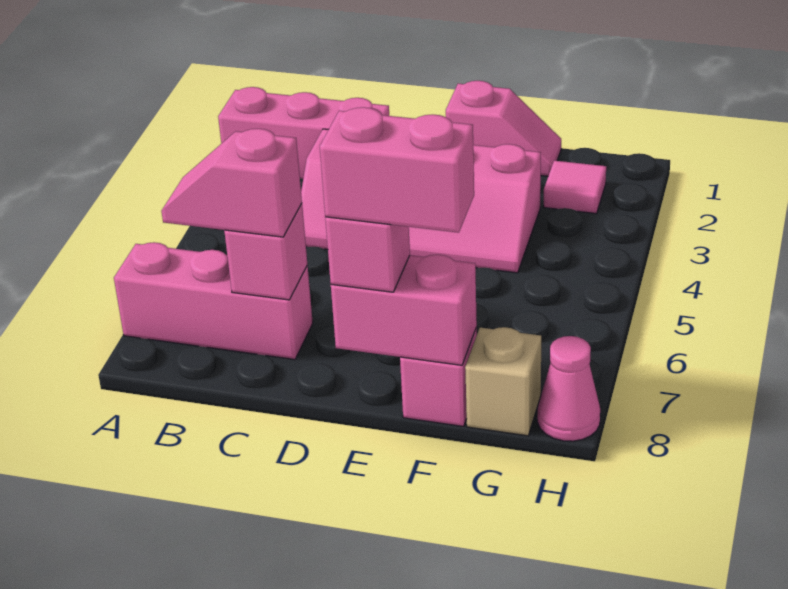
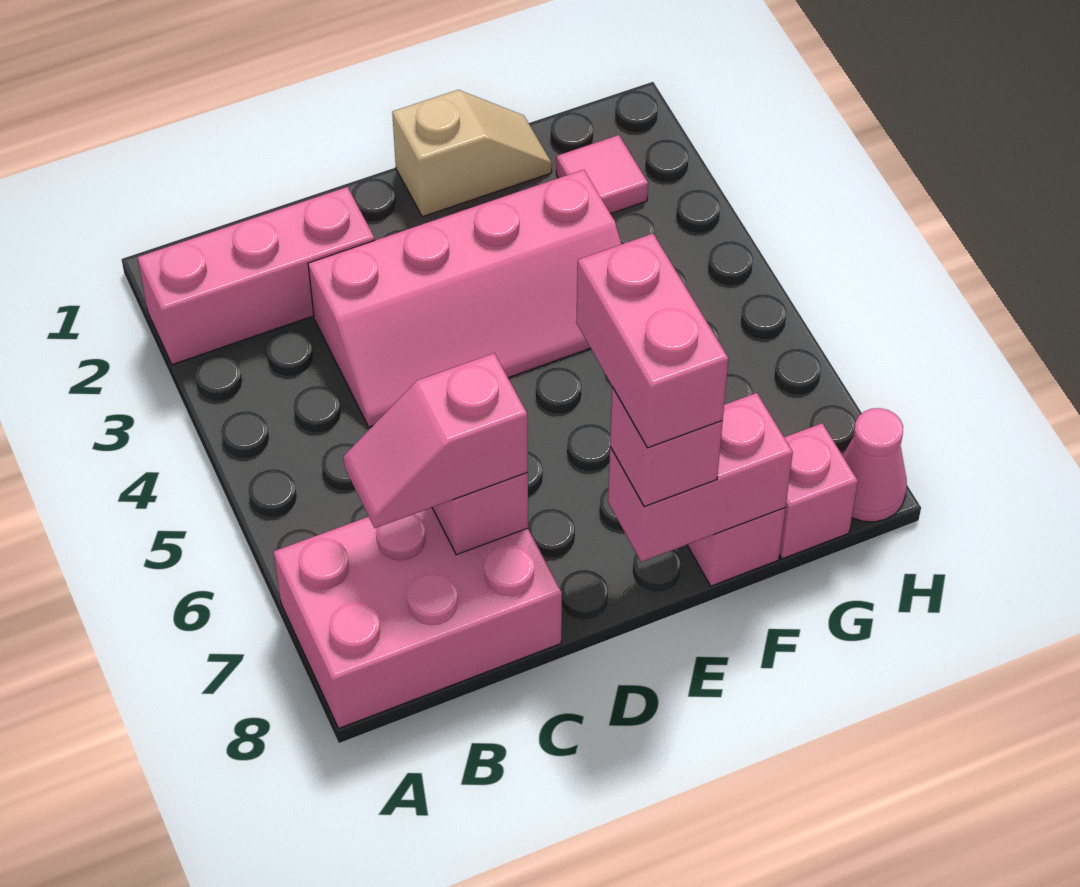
pink 1x3 brick [114,242,313,359] -> pink 2x3 brick [274,508,562,728]
pink 1x2 slope [446,81,561,176] -> tan 1x2 slope [392,90,552,217]
pink 1x2 brick [320,107,474,233] -> pink 1x2 brick turned to [576,234,729,448]
tan 1x1 brick [465,327,541,436] -> pink 1x1 brick [779,423,858,559]

